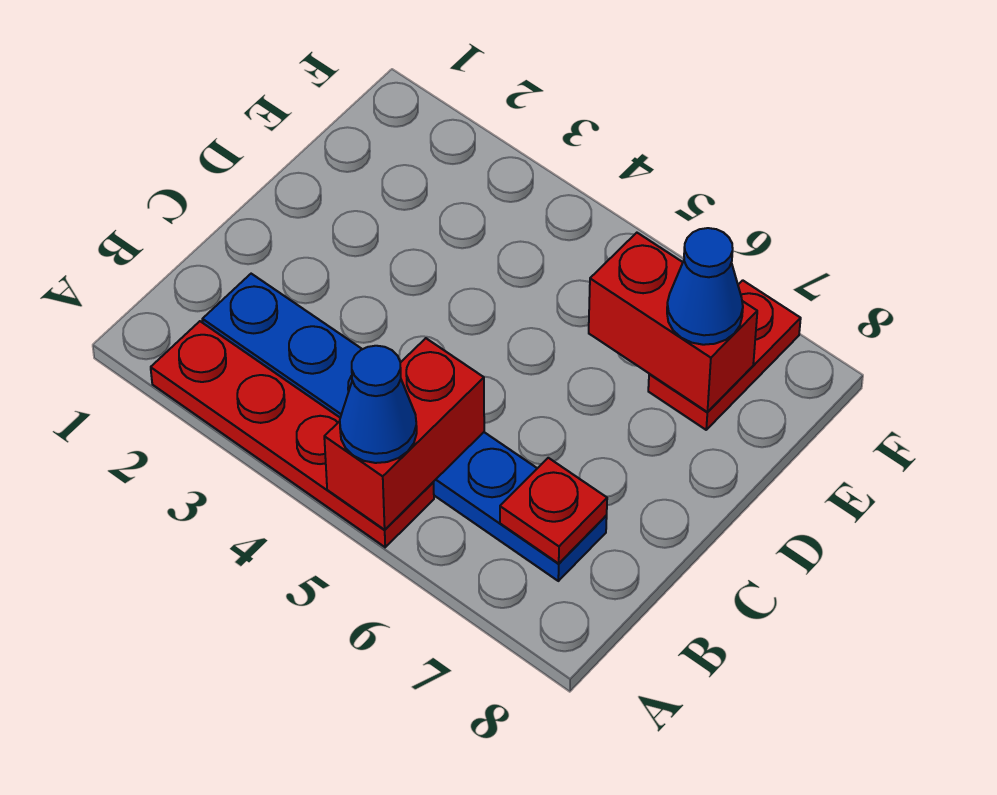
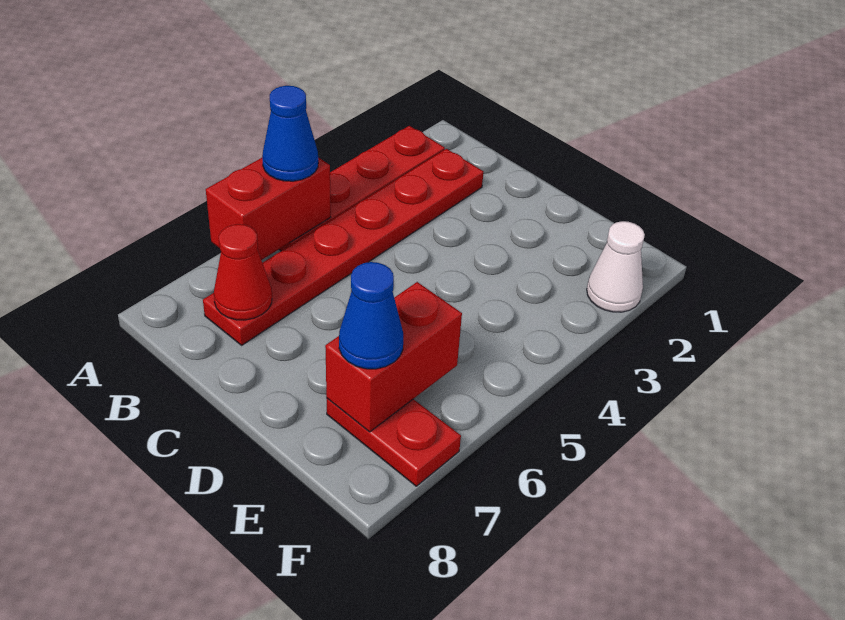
red 1x2 brick [324,338,484,530] -> red 1x2 brick turned to [206,157,331,260]
blue 1x6 plate [202,274,607,581] -> red 1x6 plate [203,149,483,345]
red 1x1 plate [500,458,607,563] -> red 1x1 cone [214,224,272,320]
none -> white 1x1 cone [587,221,645,312]

